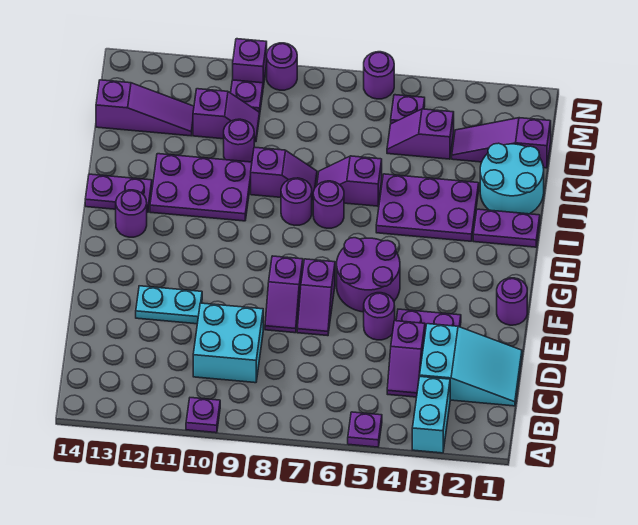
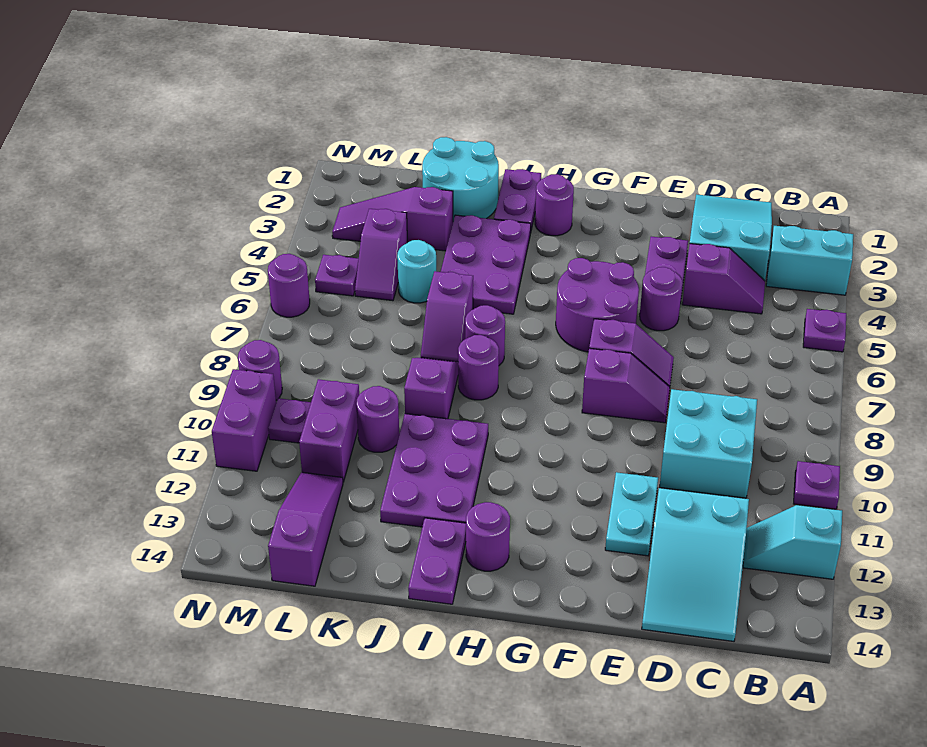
none -> cyan 1x2 slope [743,505,842,579]
none -> cyan 2x3 slope [642,488,749,641]
purple 1x1 round brick [497,278,527,325] -> purple 1x1 round brick moved to [535,174,574,236]
none -> cyan 1x1 round brick [397,240,436,303]
purple 1x3 slope [452,118,551,168] -> purple 1x3 slope turned to [332,187,453,251]
purple 1x2 slope [193,89,260,142] -> purple 1x2 brick [299,379,359,482]
purple 1x1 brick [233,39,267,87] -> purple 1x2 brick [212,369,276,471]

